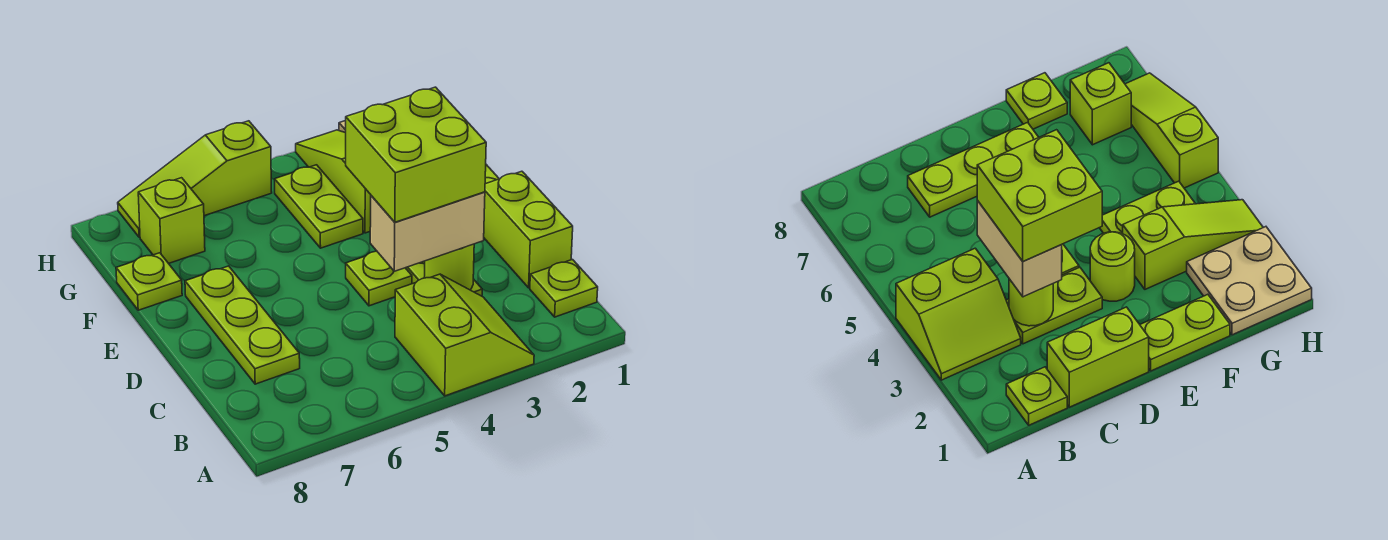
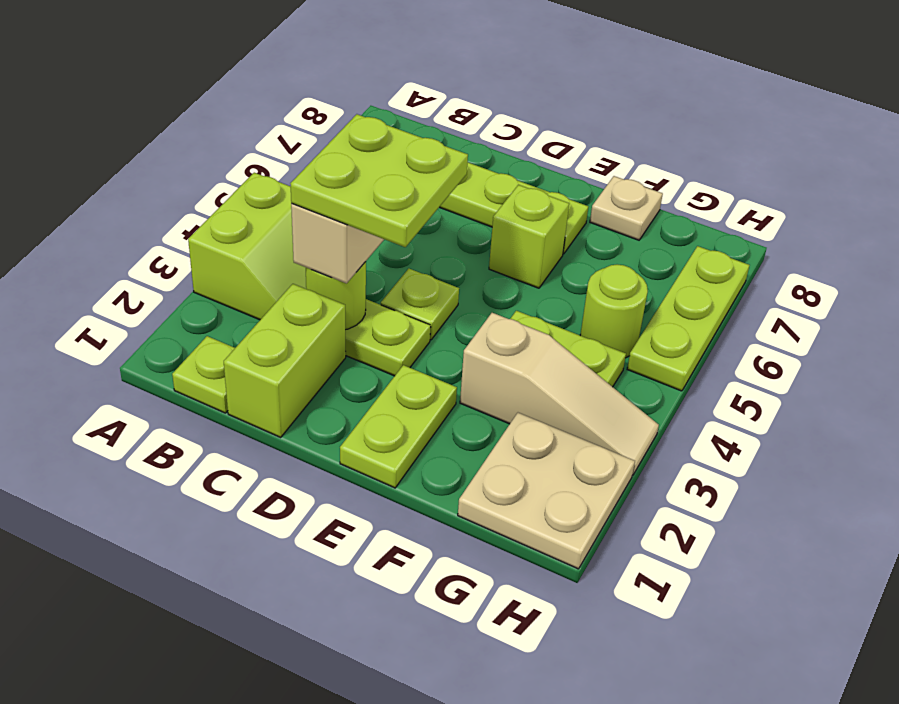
lime 2x2 slope [395,274,534,396] -> lime 2x2 slope turned to [188,173,306,320]
lime 1x2 brick [484,171,573,288] -> lime 1x2 brick turned to [224,284,346,437]
lime 2x2 brick [346,87,486,222] -> lime 2x2 plate [290,114,468,247]
lime 1x2 plate [1140,294,1230,371] -> lime 1x2 plate turned to [340,365,457,488]
lime 1x1 round brick [1090,232,1135,301] -> lime 1x1 round brick moved to [580,264,648,358]
lime 1x3 slope [296,130,371,233] -> tan 1x3 slope [460,313,659,475]
lime 1x1 plate [116,253,182,310] -> tan 1x1 plate [590,176,663,240]
lime 1x1 brick [138,178,205,263] -> lime 1x1 brick moved to [489,185,569,288]
lime 1x3 slope [118,121,272,237] -> lime 1x3 plate [627,246,749,391]

